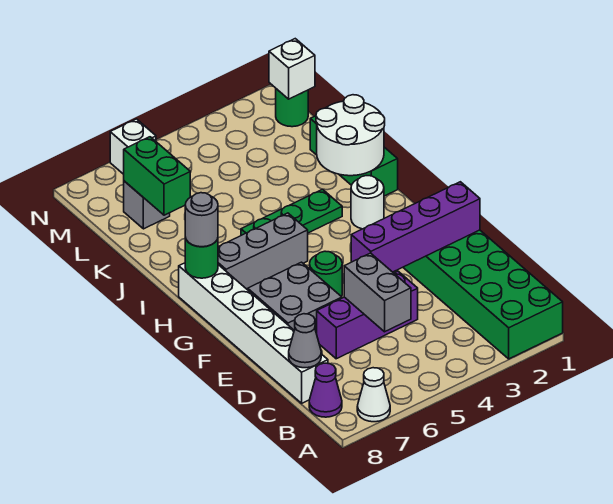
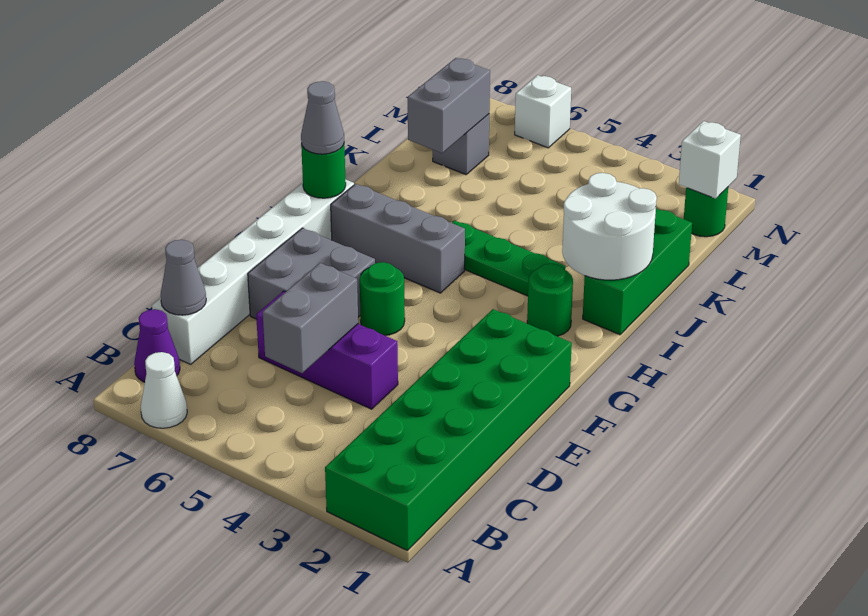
purple 1x4 brick [351,182,480,272] -> none
white 1x1 round brick [351,176,384,229] -> green 1x1 round brick [527,264,573,336]
grey 1x1 round brick [185,193,218,247] -> grey 1x1 cone [301,81,344,154]
green 1x2 brick [124,137,190,215] -> grey 1x2 brick [408,58,490,153]

